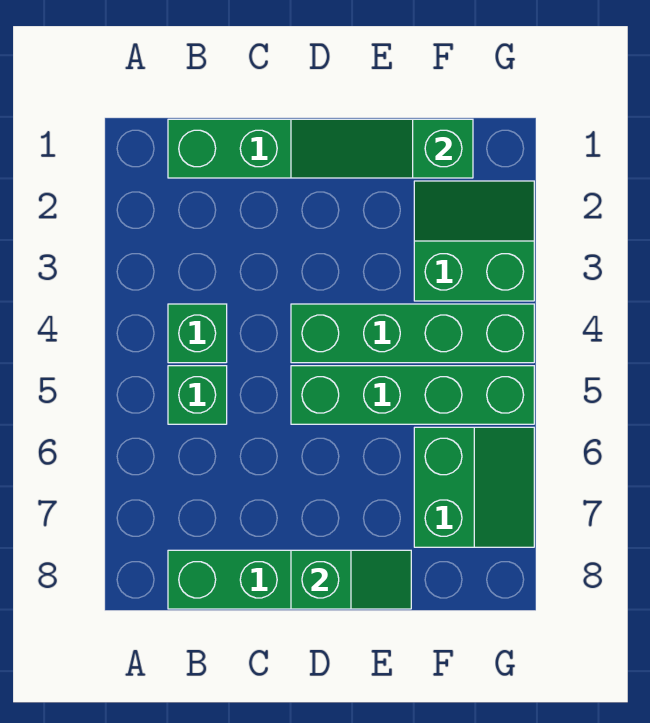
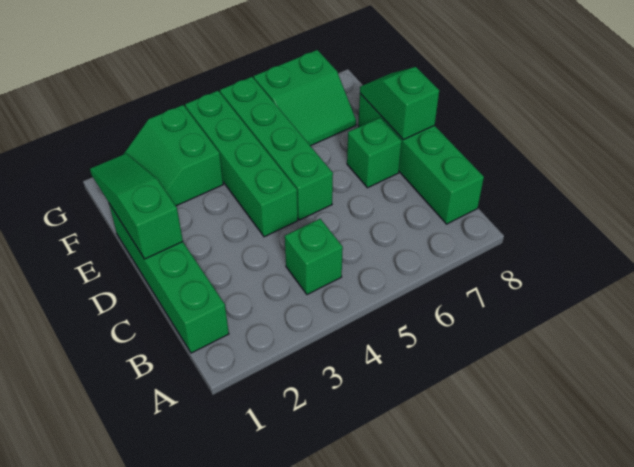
green 1x1 brick [168,366,227,424] -> green 1x1 brick moved to [347,118,402,188]
green 1x3 slope [291,119,473,178] -> green 1x3 slope turned to [90,153,183,259]
green 2x2 slope [414,427,534,547] -> green 2x2 slope turned to [254,50,356,146]

